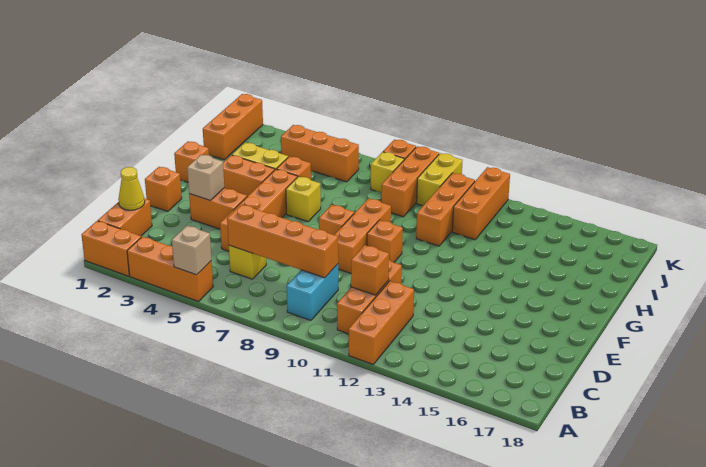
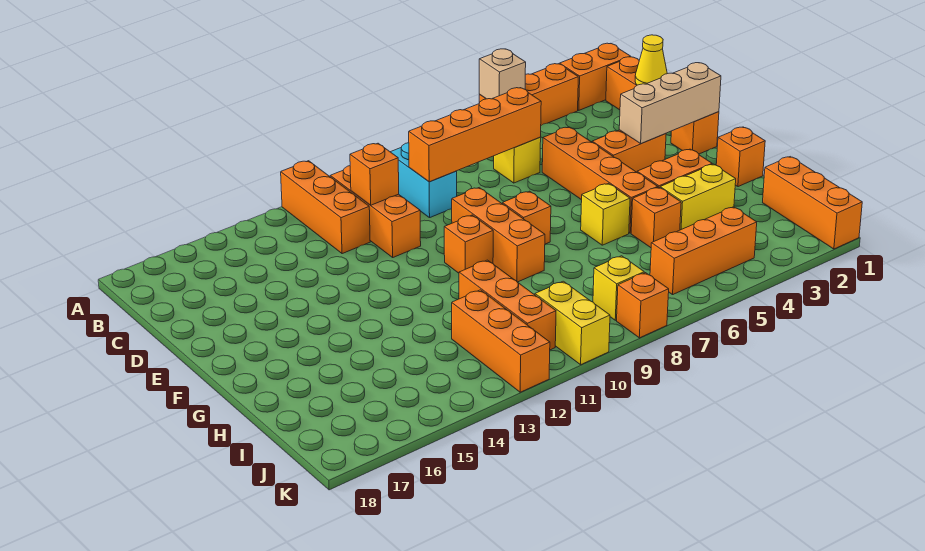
tan 1x1 brick [187,155,224,201] -> tan 1x3 brick [619,63,721,144]
orange 1x3 brick [381,146,439,217] -> none

